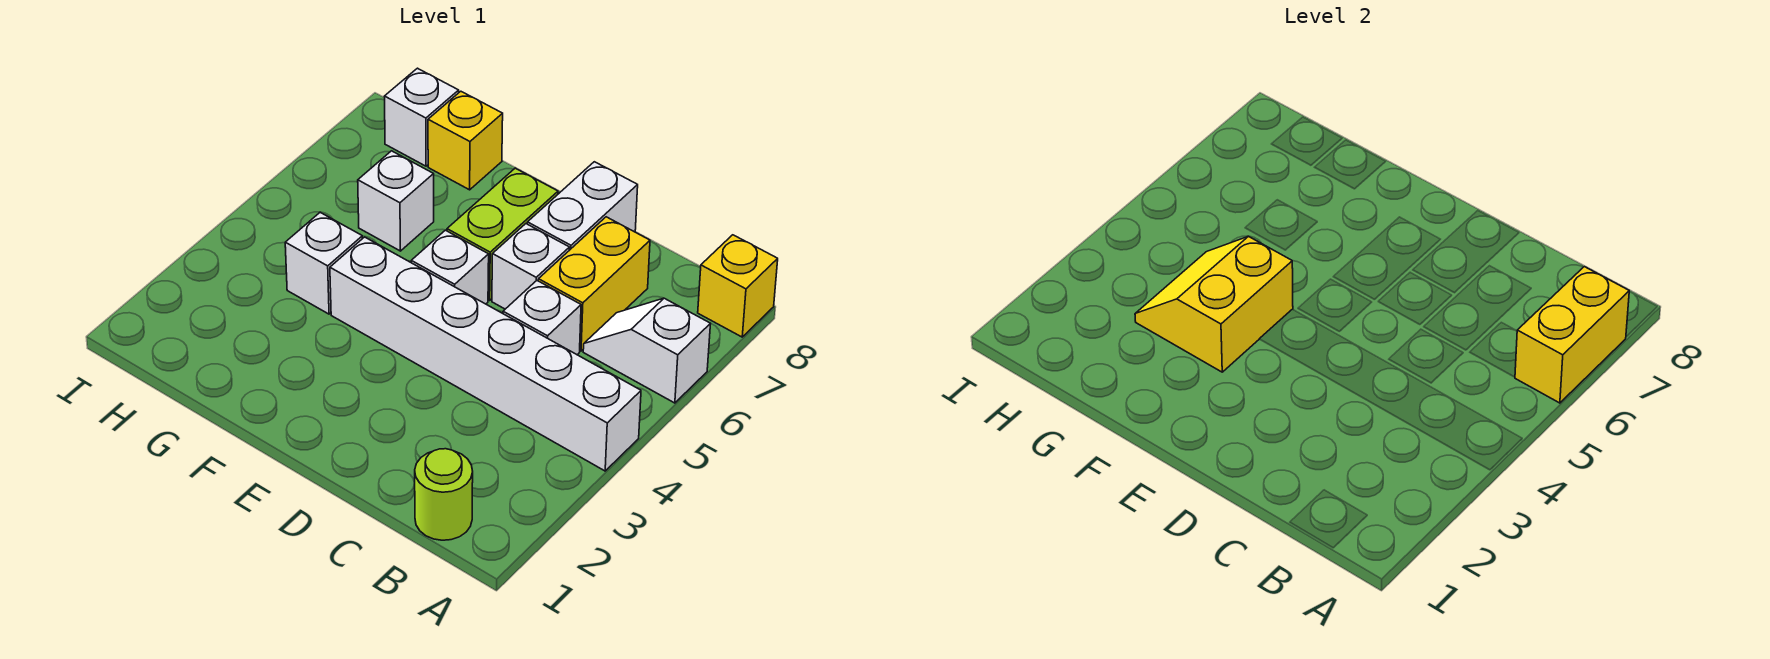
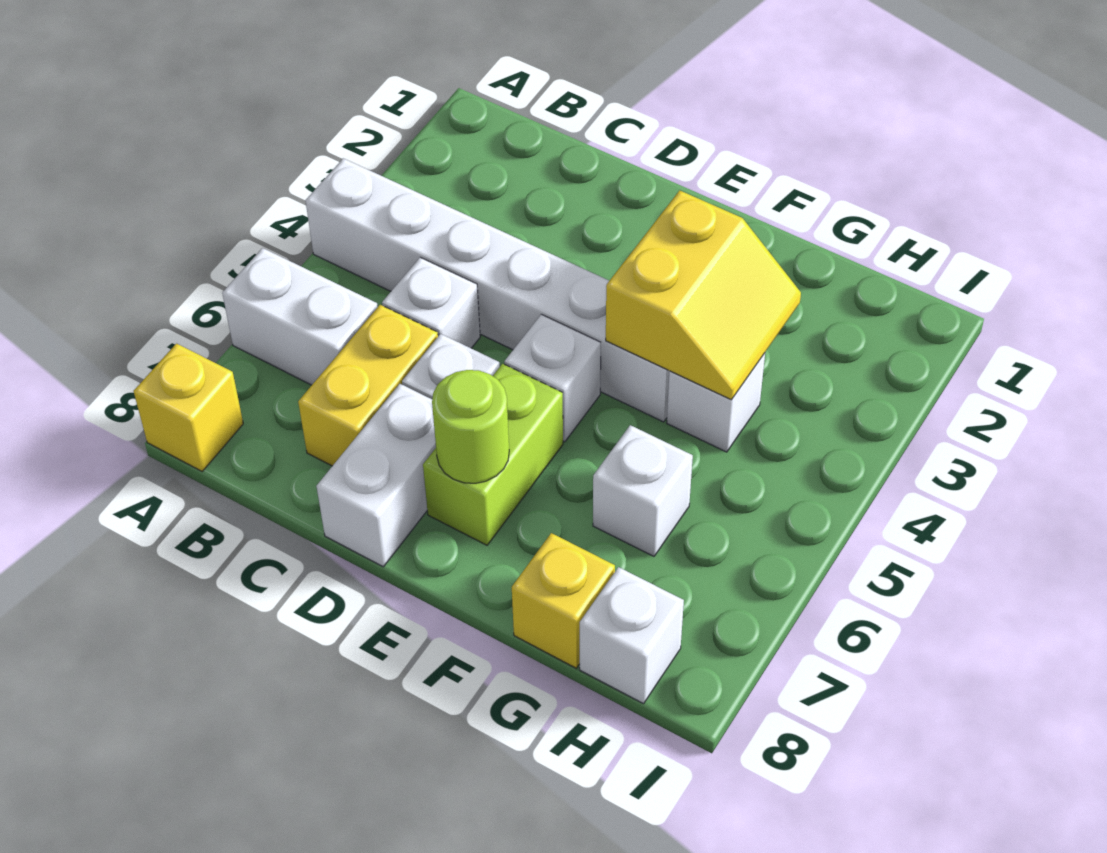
white 1x2 slope [583,298,711,403] -> white 1x2 brick [222,248,378,385]
yellow 1x2 brick [1515,267,1629,403] -> none
lime 1x1 round brick [415,449,473,540] -> lime 1x1 round brick moved to [432,370,509,483]

